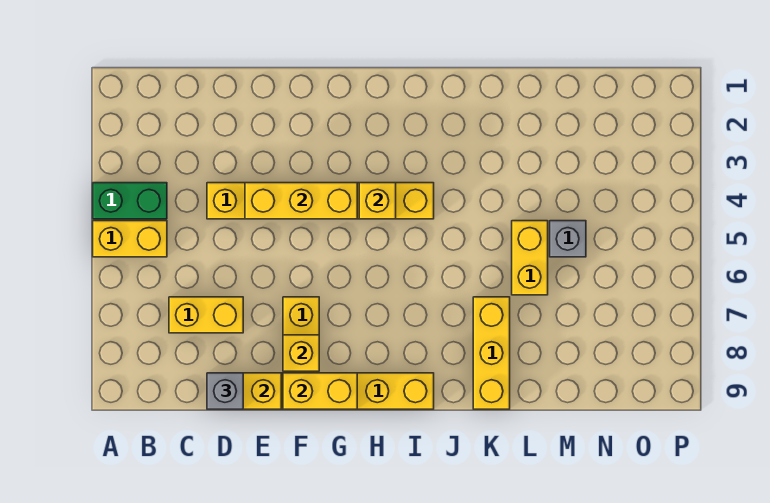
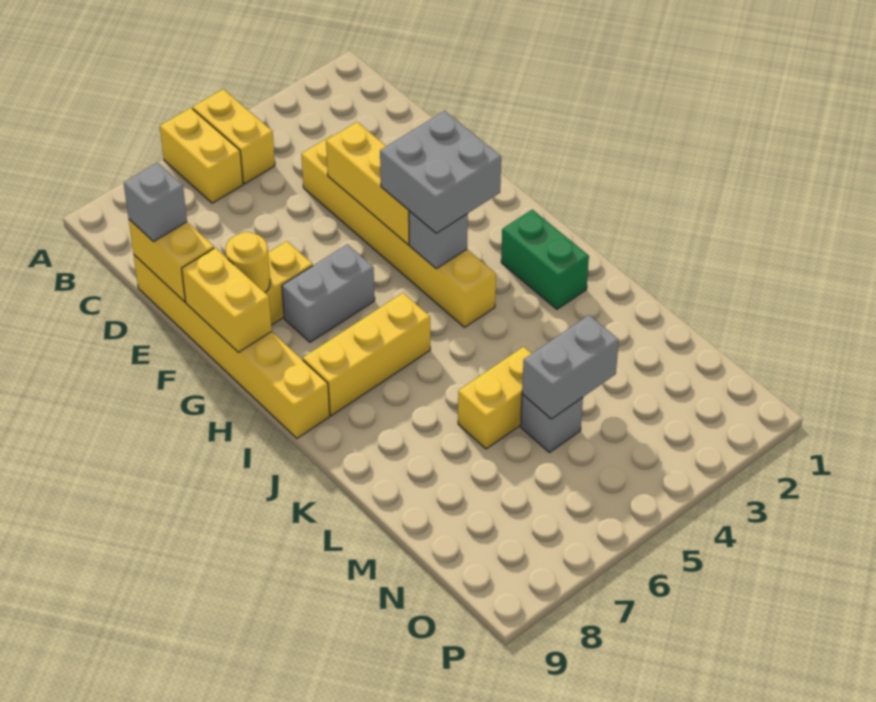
green 1x2 brick [93,183,167,219] -> green 1x2 brick moved to [501,210,589,309]
yellow 1x2 brick [169,297,243,333] -> yellow 1x2 brick moved to [160,108,243,203]
yellow 1x1 brick [283,335,319,371] -> yellow 1x1 round brick [226,232,270,292]
none -> grey 2x2 brick [380,111,501,233]
none -> grey 1x2 brick [282,244,375,342]
yellow 1x1 brick [359,183,396,219] -> grey 1x1 brick [409,211,468,269]
yellow 1x3 brick [473,297,510,409] -> yellow 1x3 brick moved to [303,293,430,416]
none -> grey 1x2 brick [522,315,619,419]

